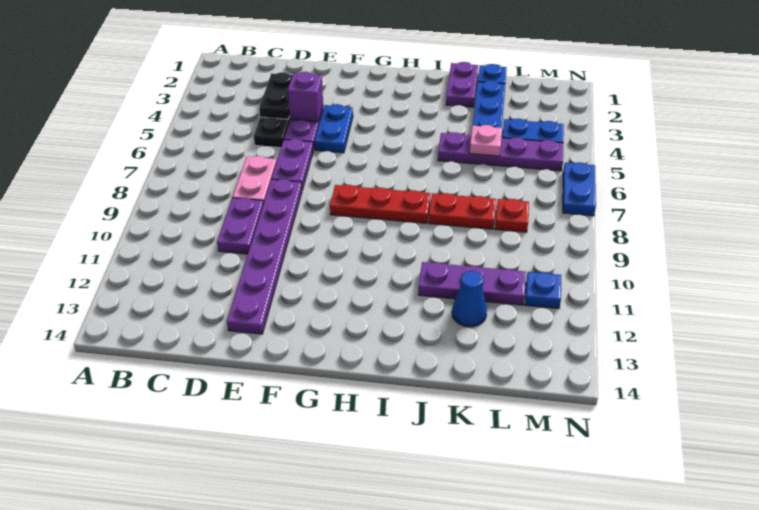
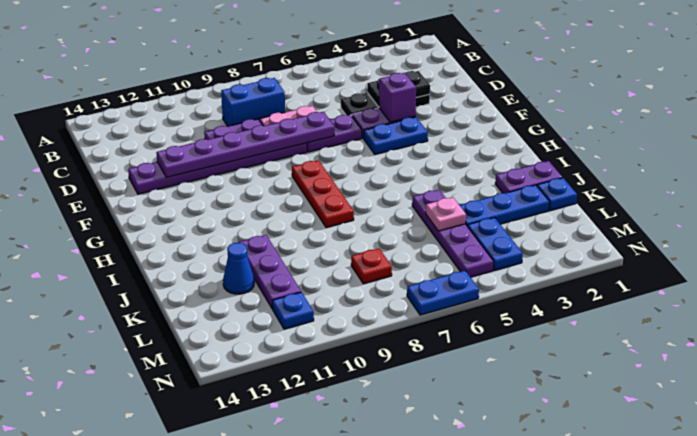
none -> blue 1x2 brick [221,78,285,126]
none -> purple 1x6 plate [156,112,334,177]
red 1x2 plate [429,193,496,229] -> none

